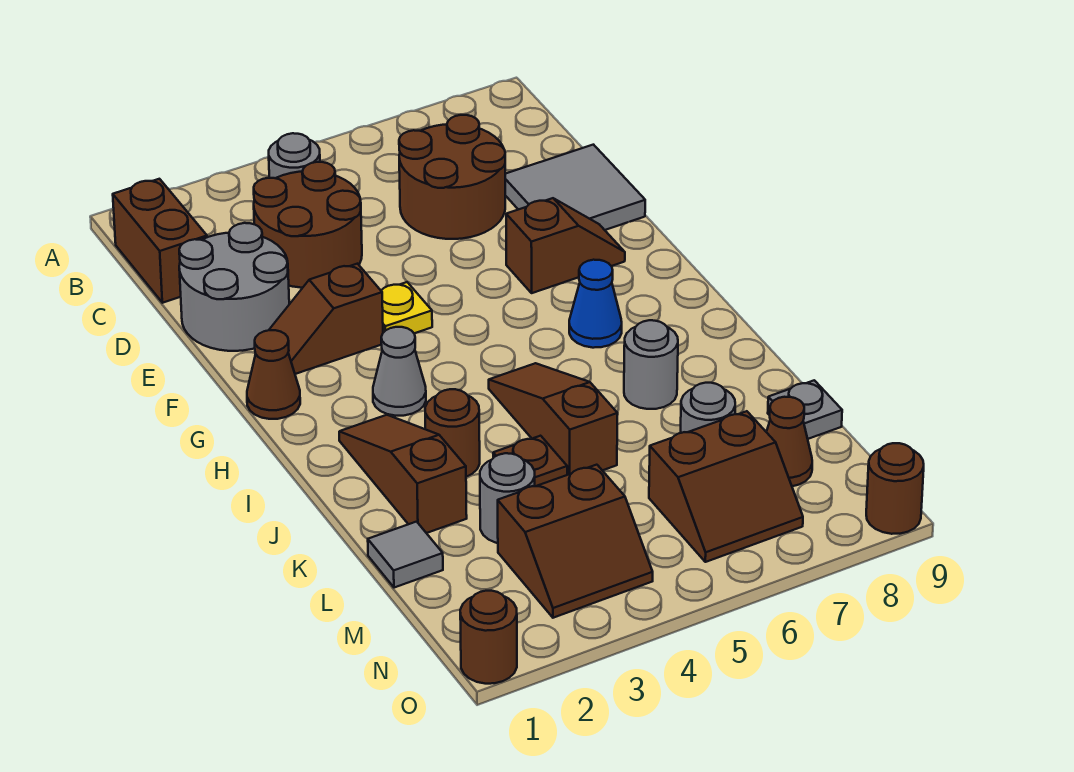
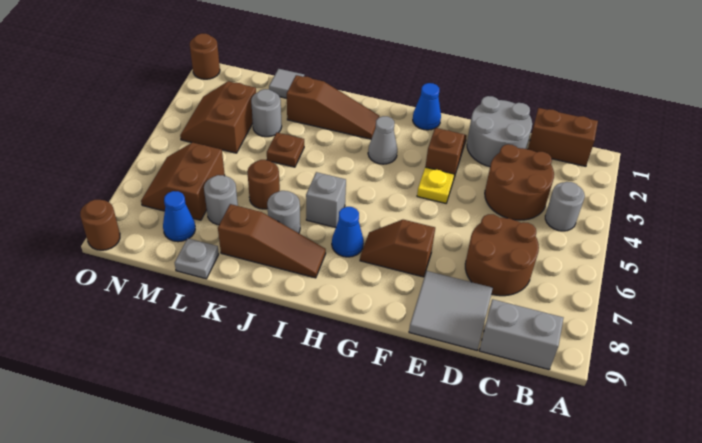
none -> grey 1x2 brick [479,299,563,370]
brown 1x2 slope [506,198,625,293] -> brown 1x2 slope turned to [360,220,435,277]
brown 1x1 cone [247,330,300,419] -> blue 1x1 cone [413,83,441,130]
brown 1x3 slope [489,363,618,475] -> brown 1x3 slope moved to [218,204,326,278]
none -> grey 1x1 brick [306,172,346,228]
brown 1x1 round brick [425,389,480,477] -> brown 1x1 round brick moved to [247,160,280,209]
brown 1x1 cone [767,397,812,486] -> blue 1x1 cone [163,191,195,242]

